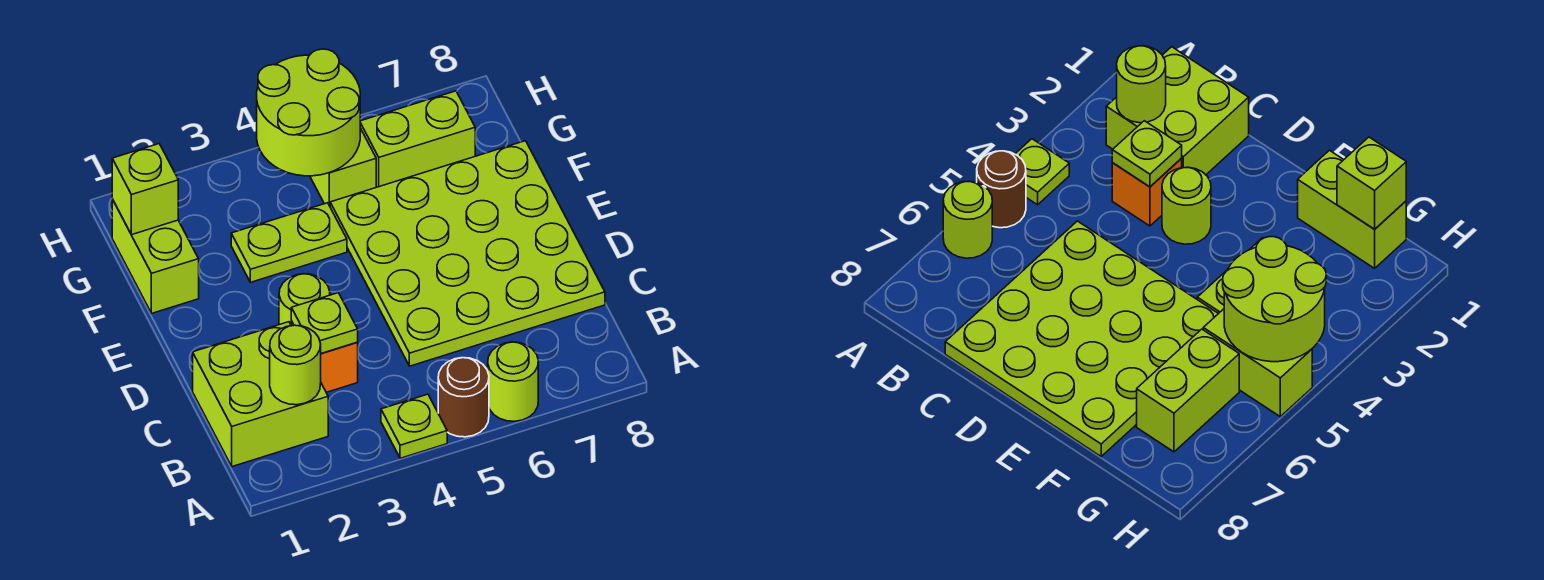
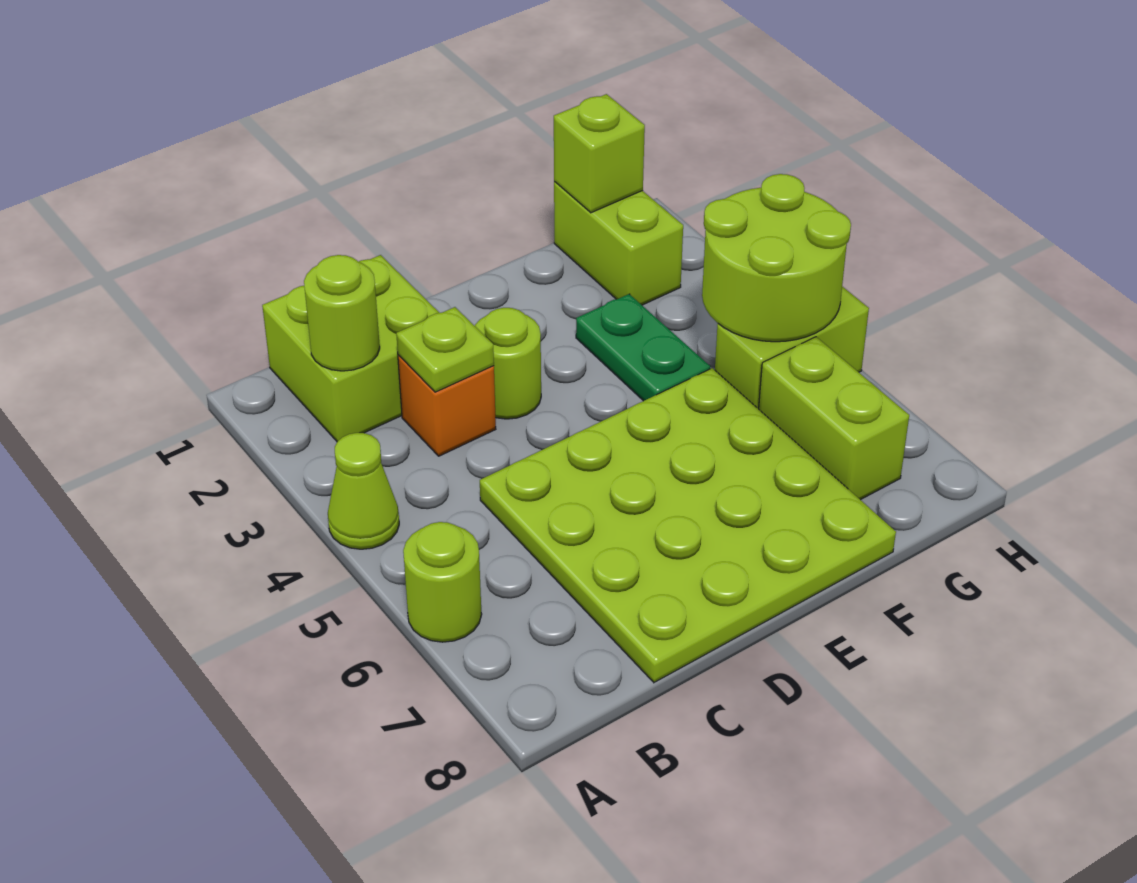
lime 1x1 plate [381,394,447,458] -> lime 1x1 cone [328,433,399,549]
brown 1x1 round brick [438,358,489,437] -> none
lime 1x2 brick [112,199,199,313] -> lime 1x2 brick turned to [554,181,683,305]
lime 1x2 plate [231,203,347,282] -> green 1x2 plate [576,294,710,401]

